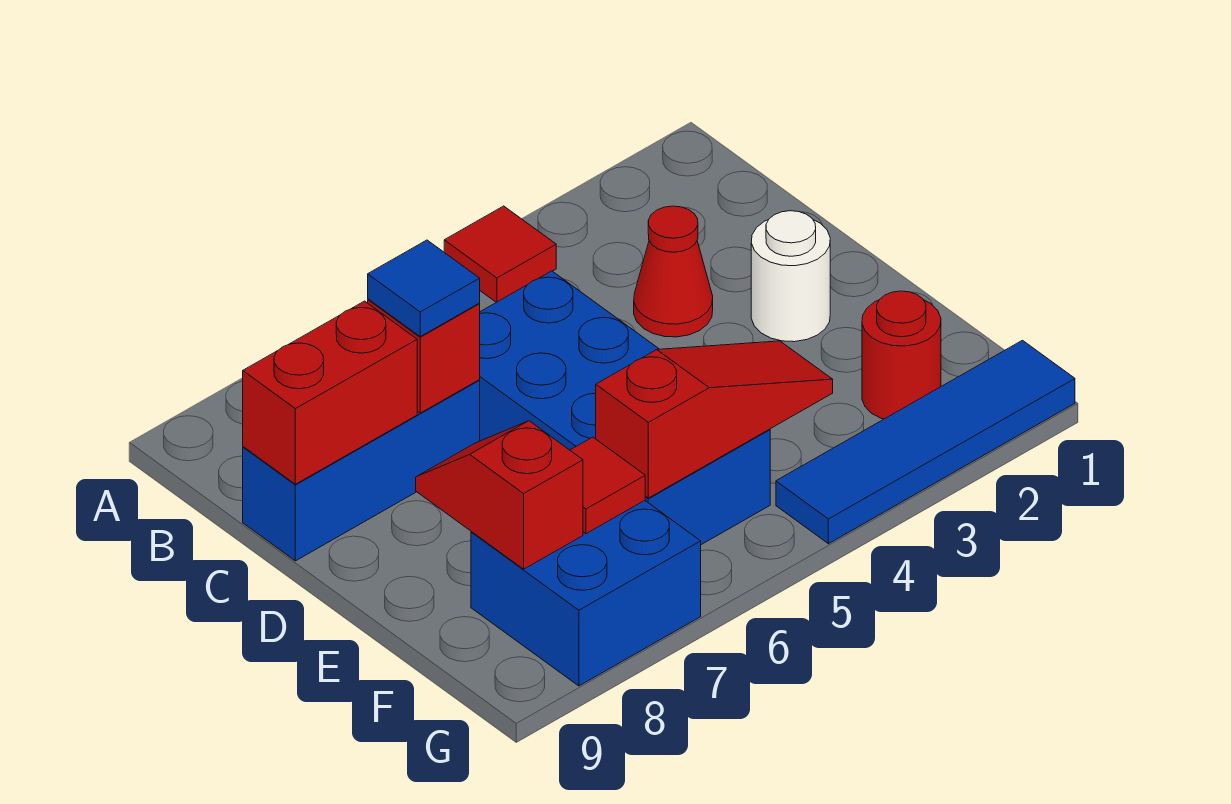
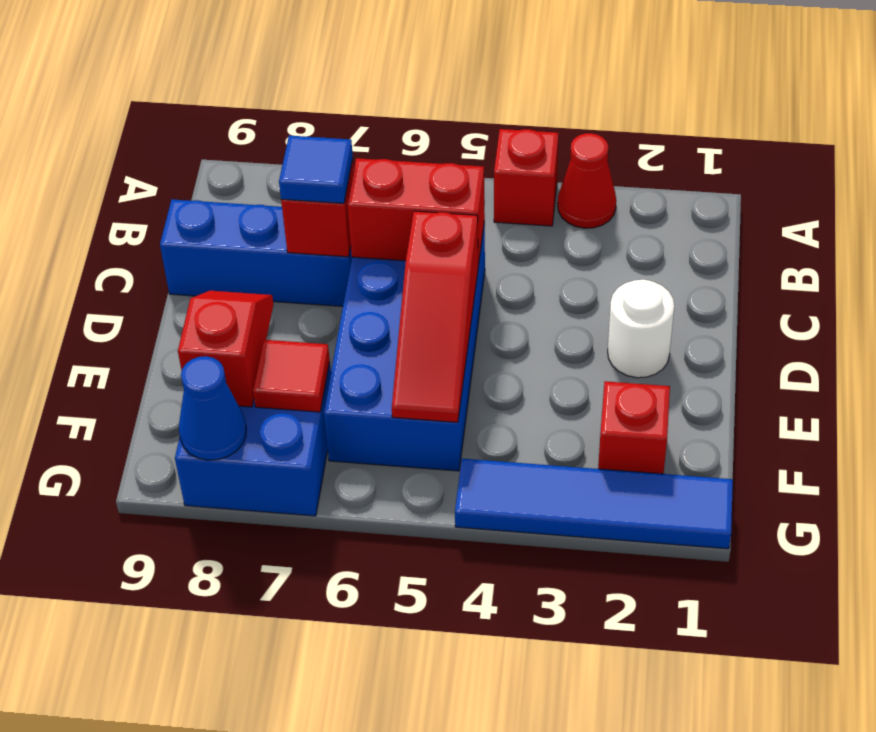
red 1x1 tile [444,206,556,302] -> red 1x1 brick [494,129,558,226]
red 1x1 cone [634,206,713,337] -> red 1x1 cone moved to [558,133,616,228]
red 1x2 brick [243,301,417,484] -> red 1x2 brick moved to [347,158,485,266]
red 1x1 round brick [862,291,941,419] -> red 1x1 brick [598,381,670,474]
red 1x3 slope [596,341,833,498] -> red 1x3 slope turned to [392,211,478,422]
none -> blue 1x1 cone [179,356,246,460]

